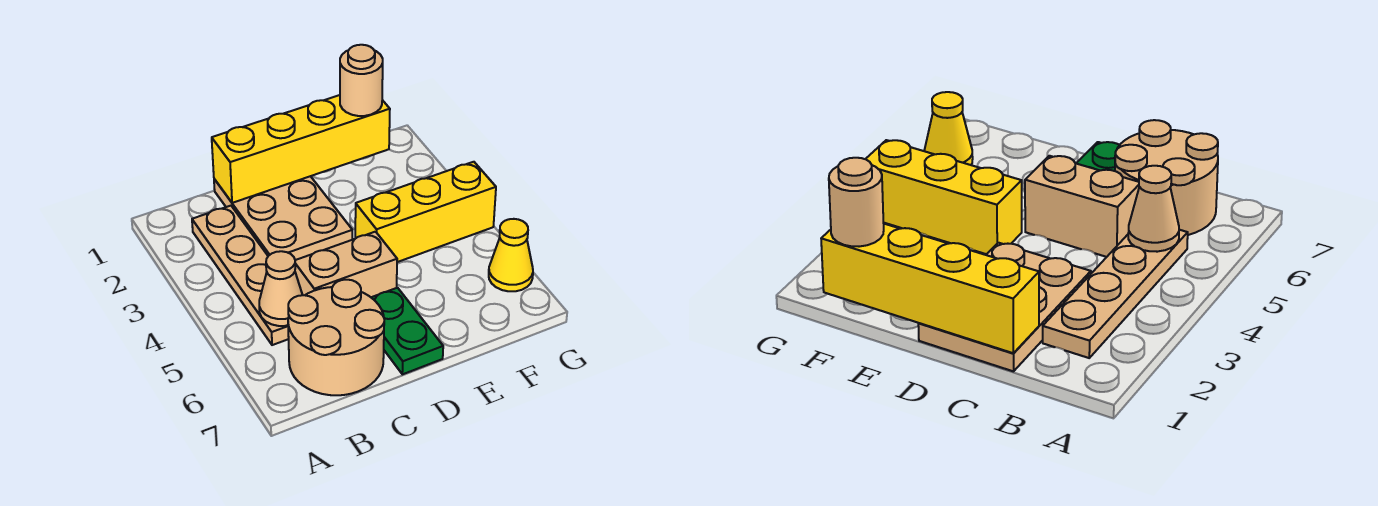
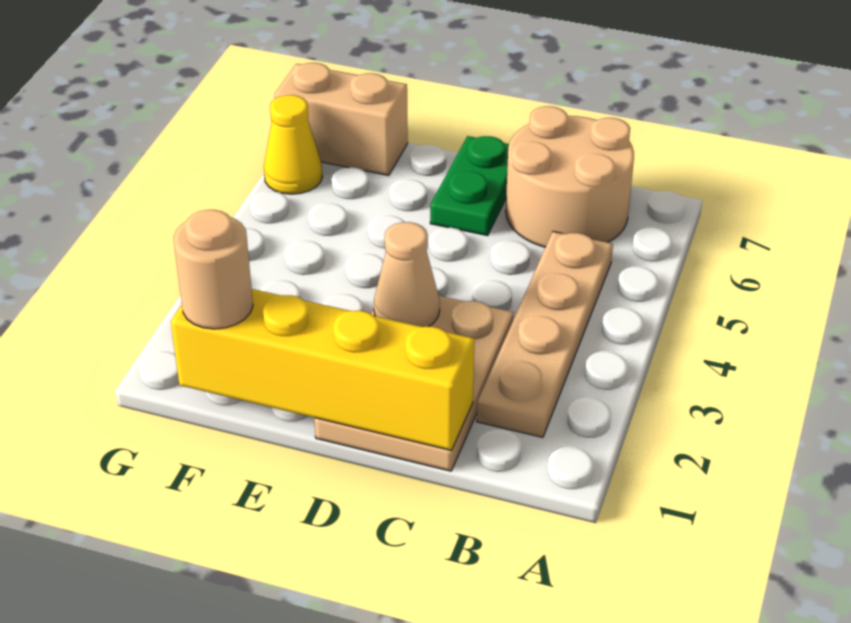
tan 1x1 cone [259,251,302,326] -> tan 1x1 cone moved to [374,222,440,327]
tan 1x2 brick [295,232,397,297] -> tan 1x2 brick moved to [275,63,408,176]
yellow 1x3 brick [355,162,496,262] -> none

